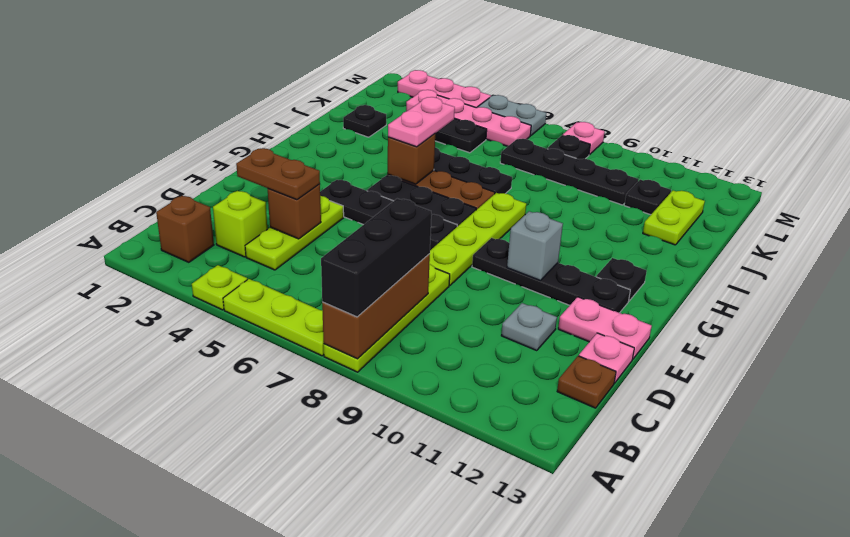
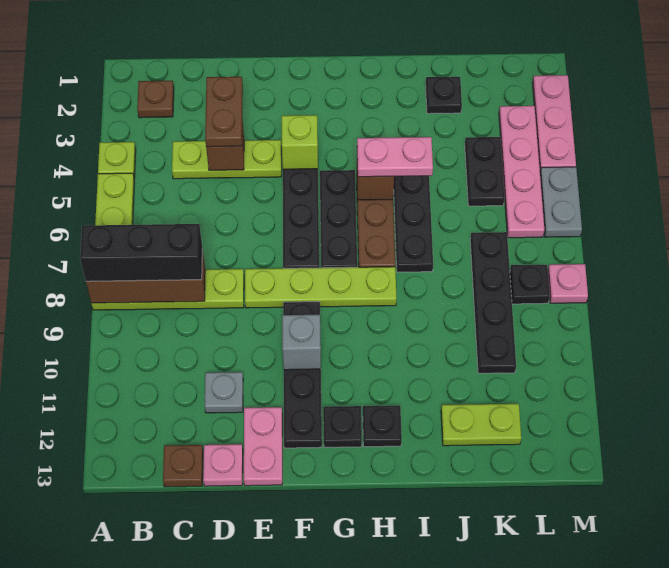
brown 1x1 brick [156,196,214,262] -> brown 1x1 plate [137,81,174,118]
lime 1x1 brick [213,191,267,257] -> lime 1x1 brick moved to [282,115,318,169]
black 1x1 plate [624,180,671,215] -> black 1x1 plate moved to [363,405,402,447]

